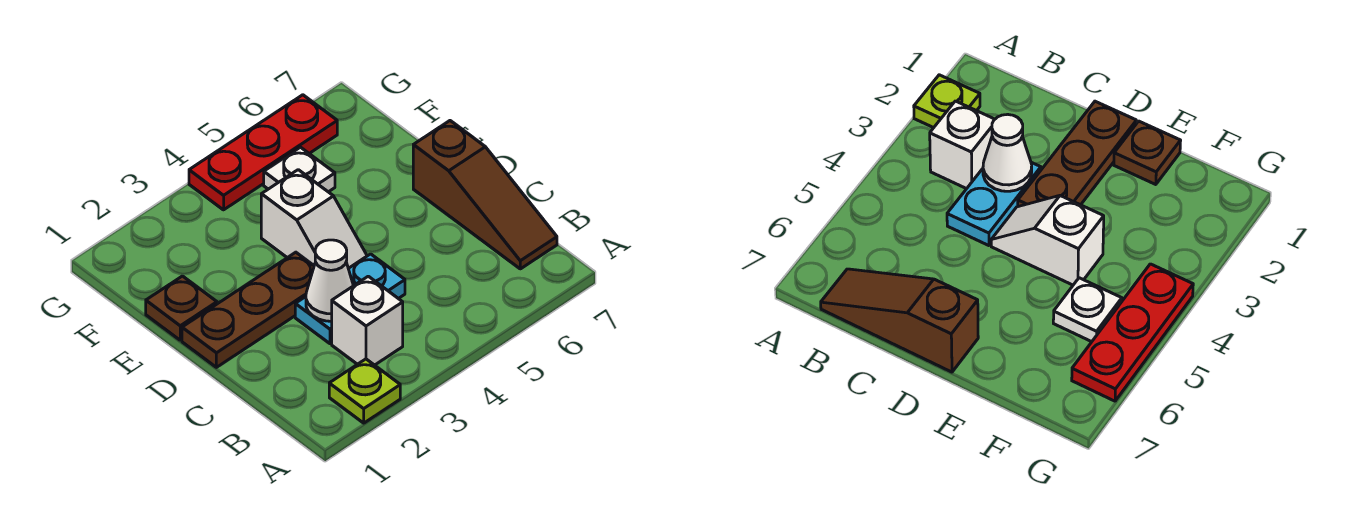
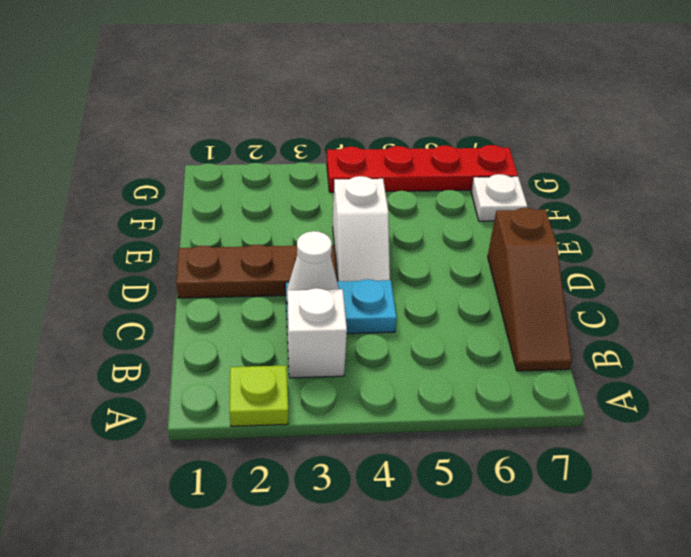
brown 1x1 plate [146,276,217,340] -> none
white 1x1 plate [264,147,335,192] -> white 1x1 plate moved to [471,174,527,221]
red 1x3 plate [189,95,337,210] -> red 1x4 plate [327,145,518,192]

